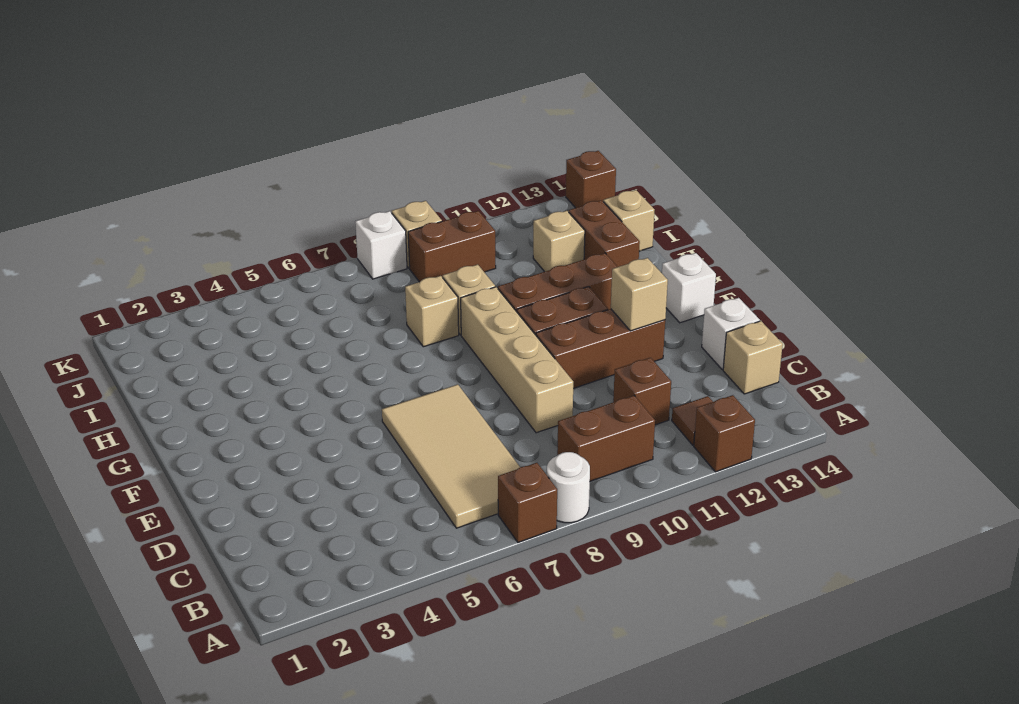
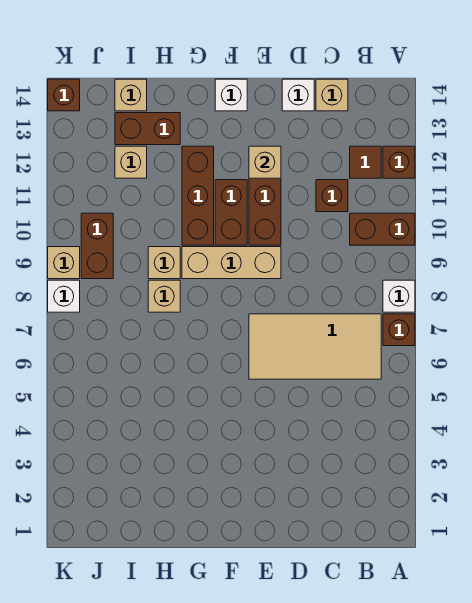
white 1x1 round brick [547,452,590,523] -> white 1x1 brick [383,280,415,312]
brown 1x2 brick [557,396,655,481] -> brown 1x2 brick turned to [350,213,415,245]
tan 1x4 brick [461,287,573,433] -> tan 1x3 brick [182,247,281,279]

